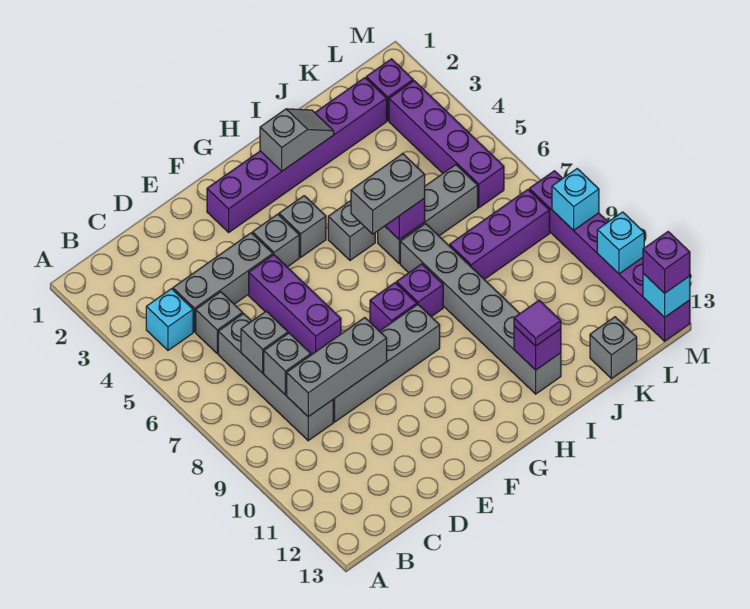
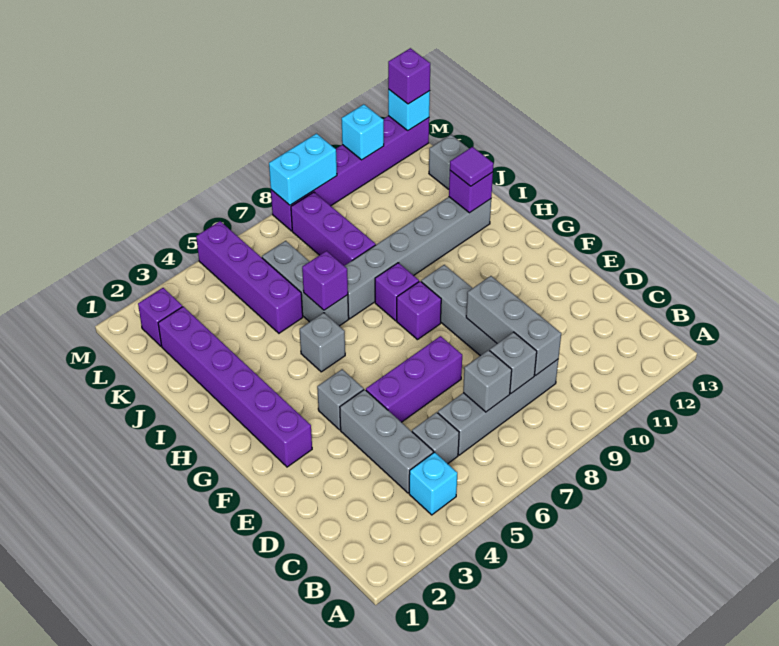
grey 1x1 brick [279,196,326,257] -> none
grey 1x2 slope [260,109,334,171] -> none
grey 1x2 brick [351,154,425,234] -> none
purple 1x4 brick [389,81,504,208] -> purple 1x4 brick turned to [196,221,303,333]
cyan 1x1 brick [552,169,599,230] -> cyan 1x2 brick [269,134,337,205]

